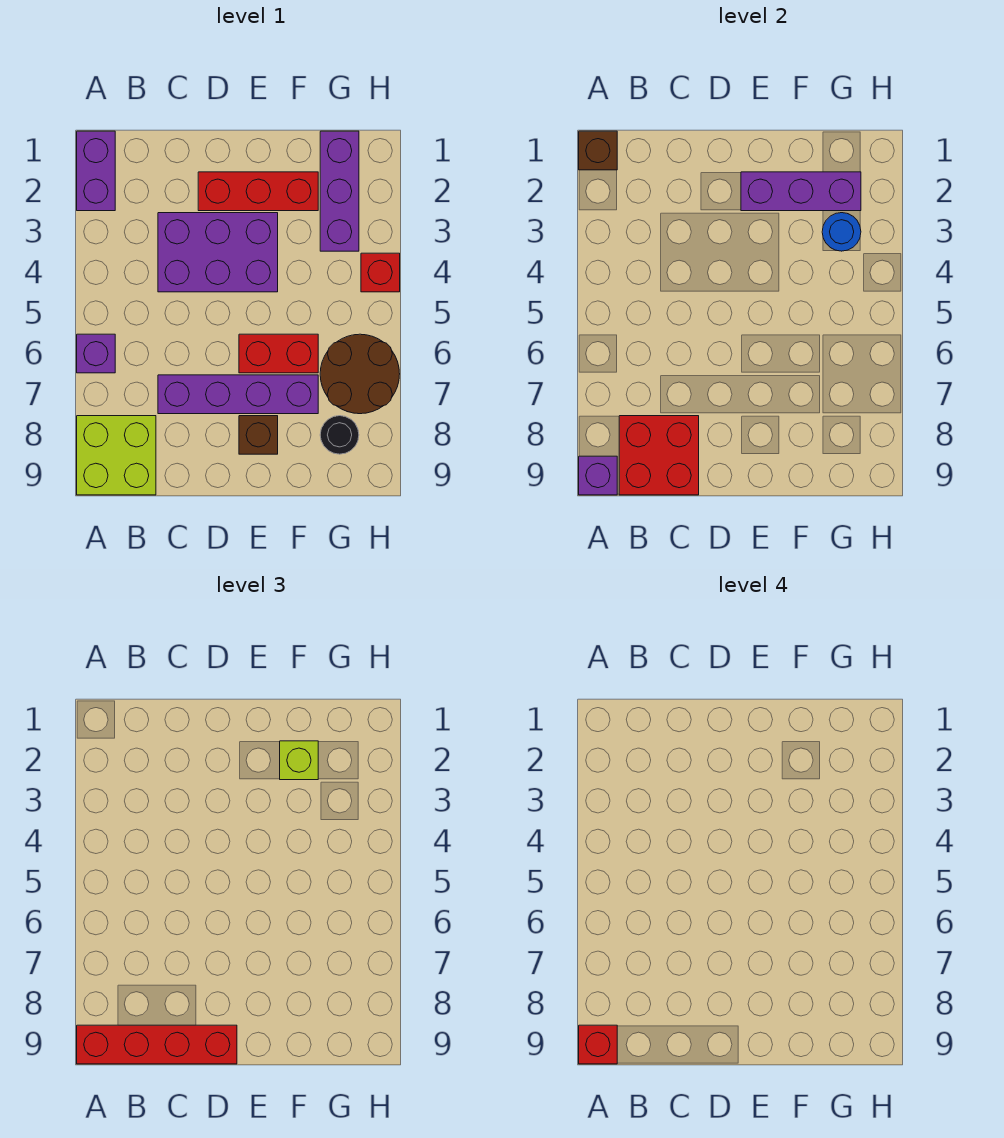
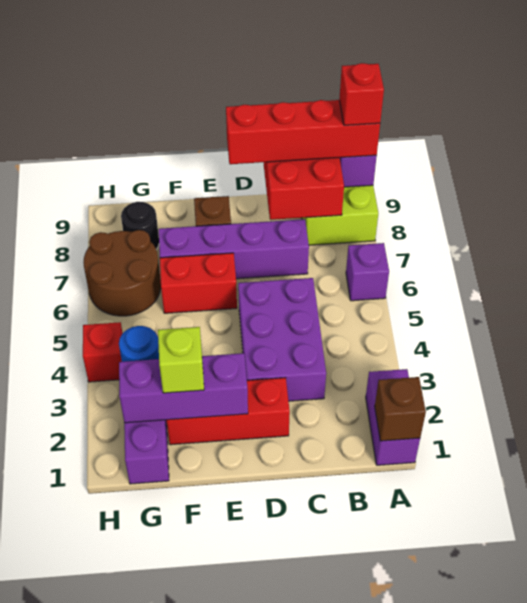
purple 2x3 brick [158,213,278,292] -> purple 2x3 brick turned to [238,278,326,401]

